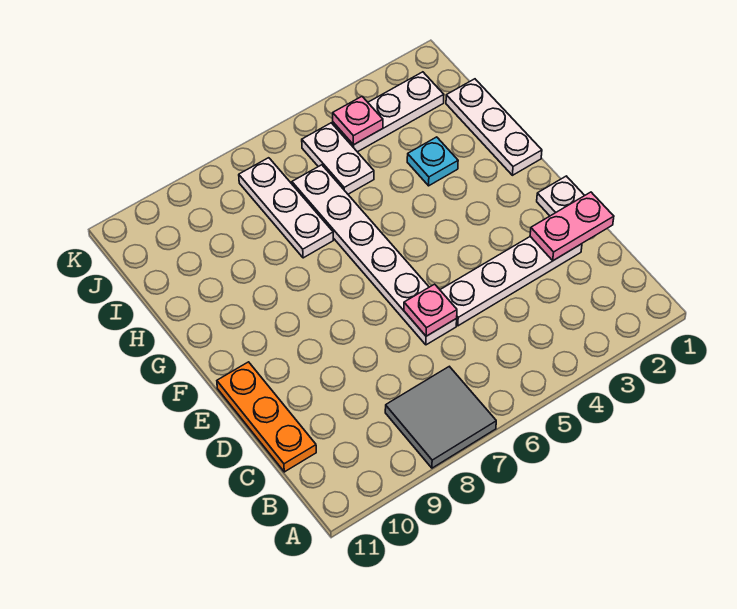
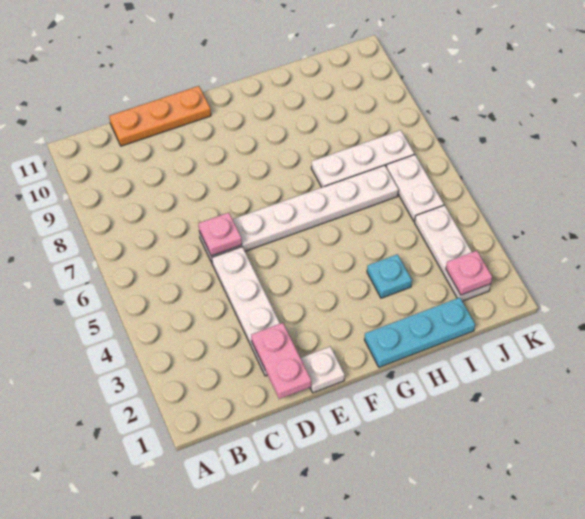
grey 2x2 tile [385,366,496,468] -> none
white 1x3 plate [446,79,542,175] -> cyan 1x3 plate [364,298,475,367]
white 1x2 plate [302,123,374,194] -> white 1x2 plate turned to [386,155,444,222]
pink 1x1 plate [333,97,383,145] -> pink 1x1 plate moved to [446,251,492,295]

